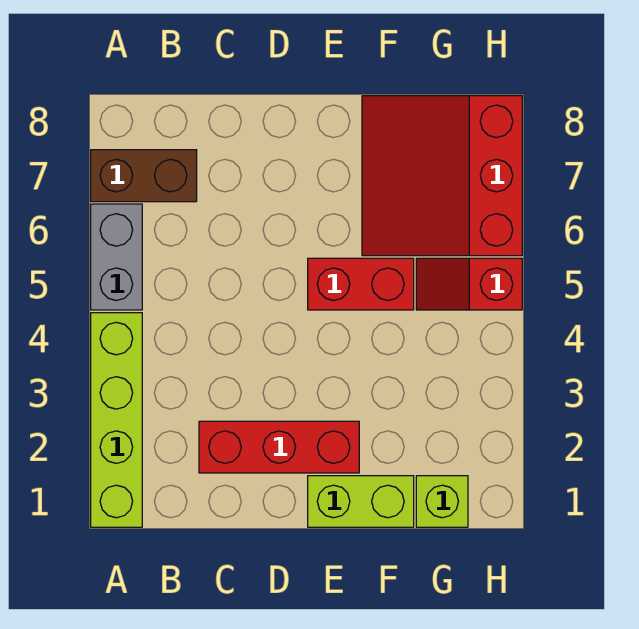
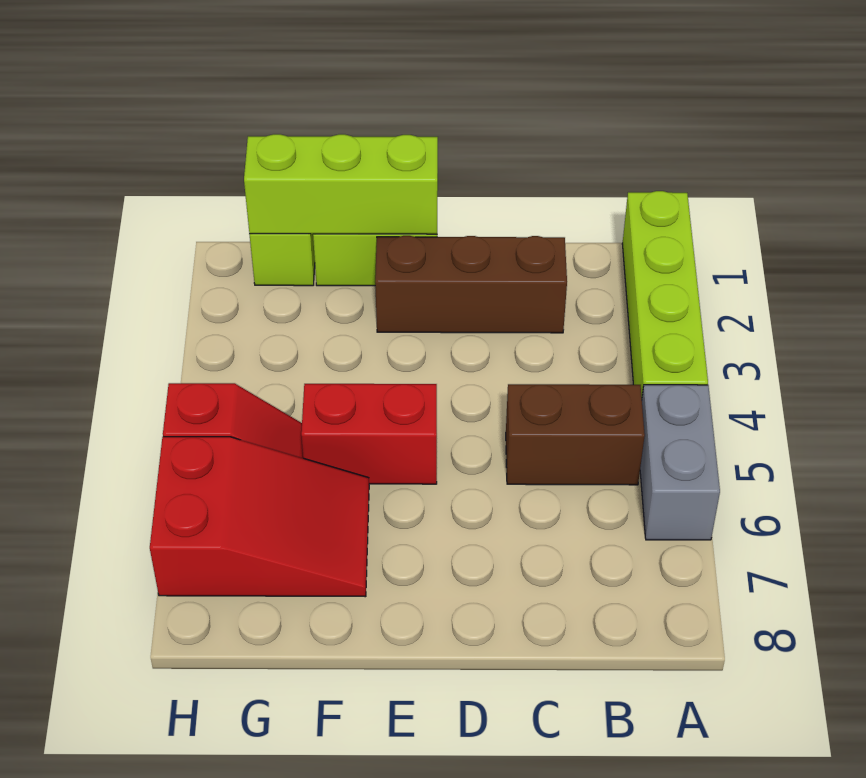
brown 1x2 brick [91,150,197,202] -> brown 1x2 brick moved to [506,384,645,485]
red 1x3 brick [199,421,359,473] -> brown 1x3 brick [375,236,567,333]
none -> lime 1x3 brick [244,134,438,234]
red 3x3 slope [362,96,522,256] -> red 2x3 slope [150,437,369,597]

